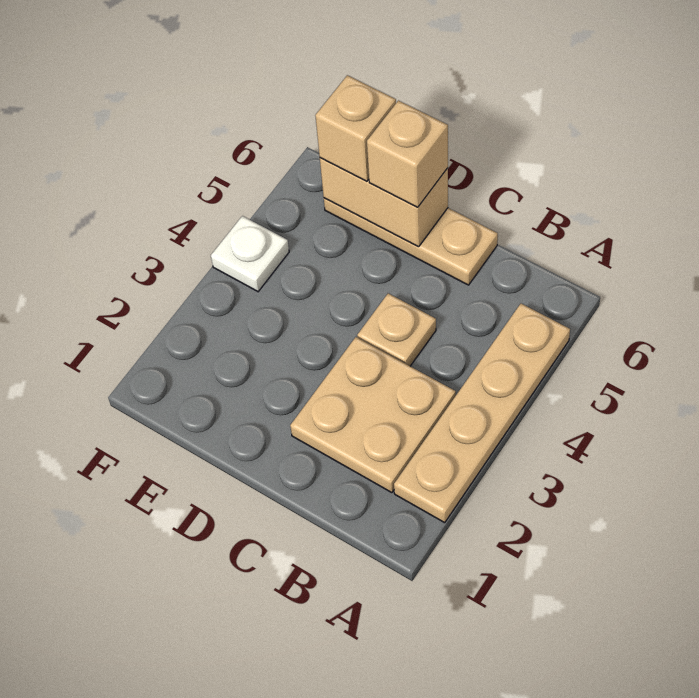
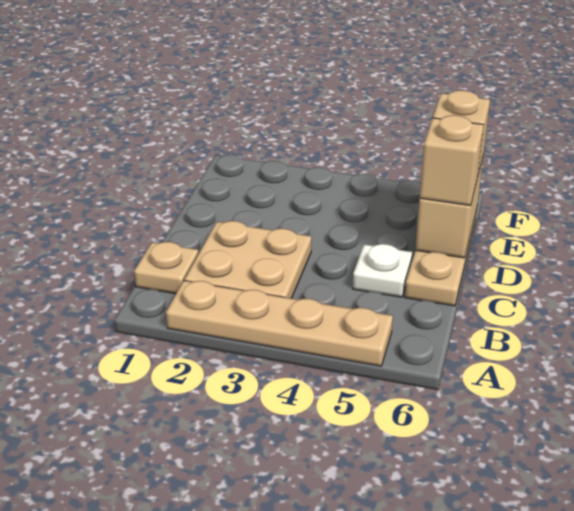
tan 1x1 plate [357,293,436,366] -> tan 1x1 plate moved to [134,242,199,294]
white 1x1 plate [211,216,289,292] -> white 1x1 plate moved to [353,244,412,297]

